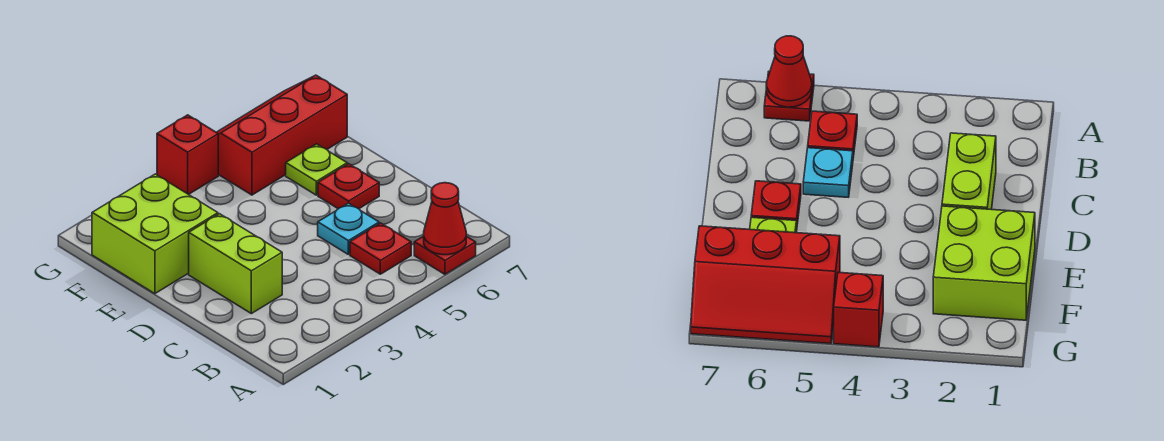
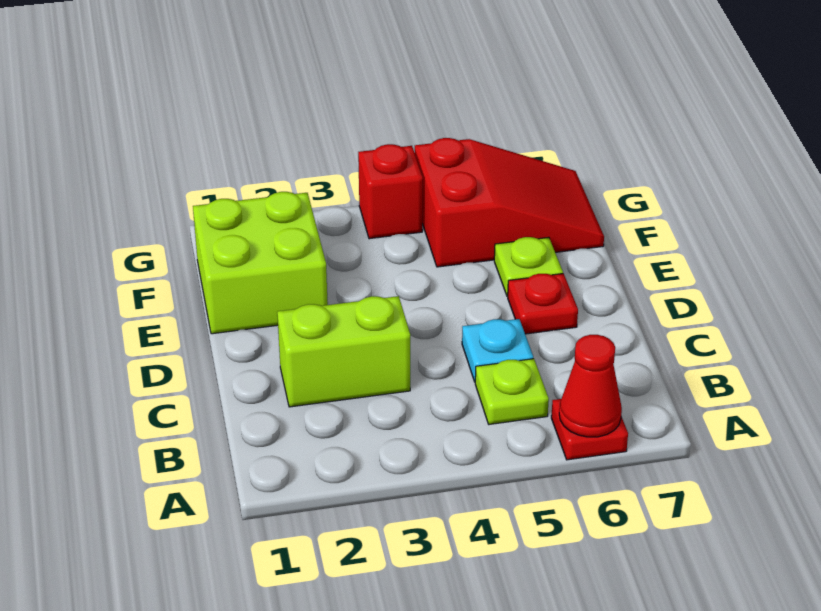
red 1x1 plate [350,223,411,274] -> lime 1x1 plate [475,359,549,424]
lime 1x2 brick [189,214,282,314] -> lime 1x2 brick turned to [277,296,410,407]
red 2x3 slope [216,75,347,195] -> red 2x3 slope turned to [415,138,604,267]

